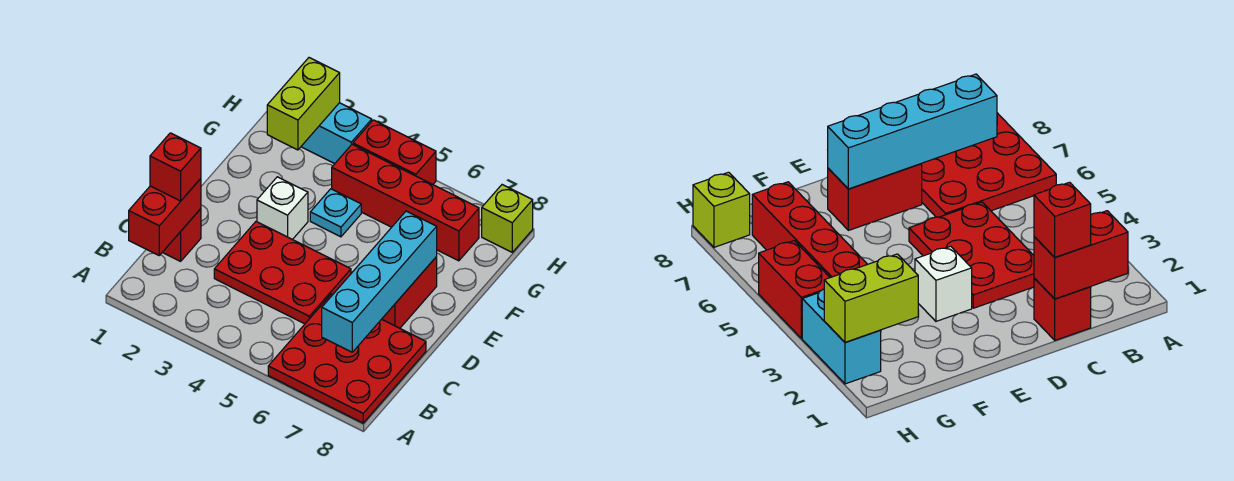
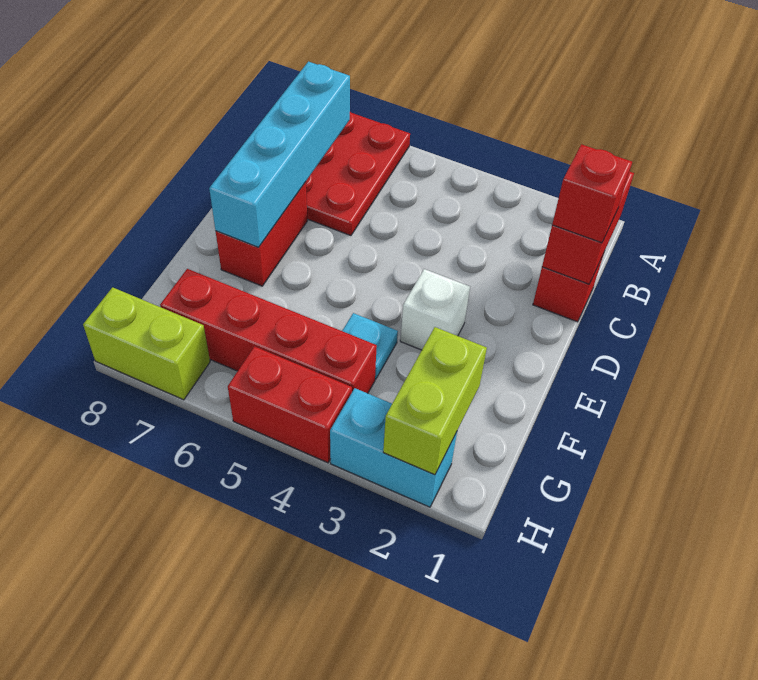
red 2x3 plate [214,222,351,324] -> none
lime 1x1 brick [482,185,533,252] -> lime 1x2 brick [83,287,210,400]

